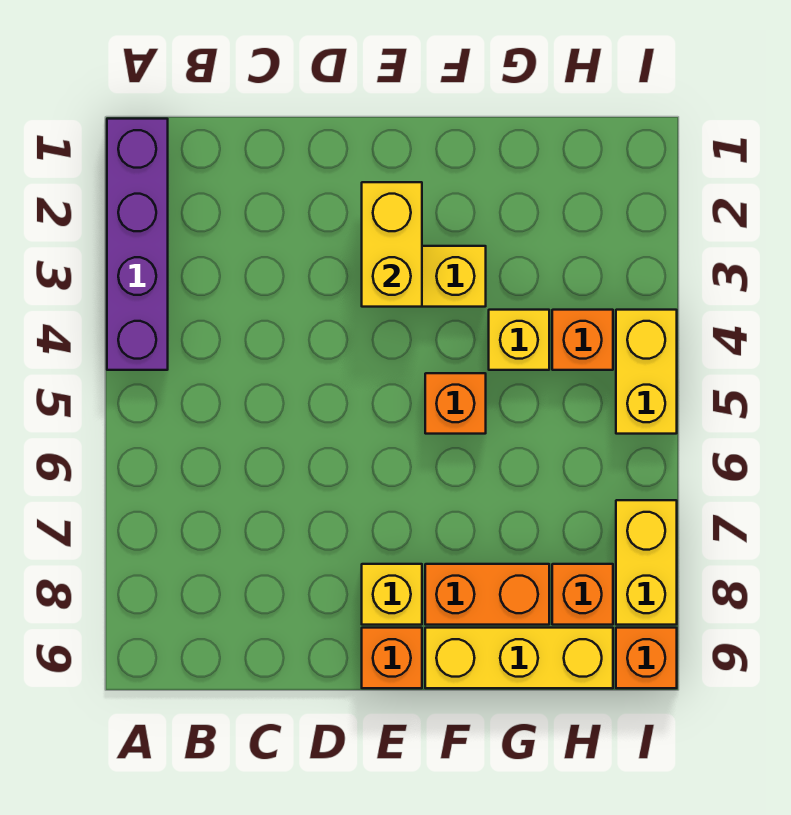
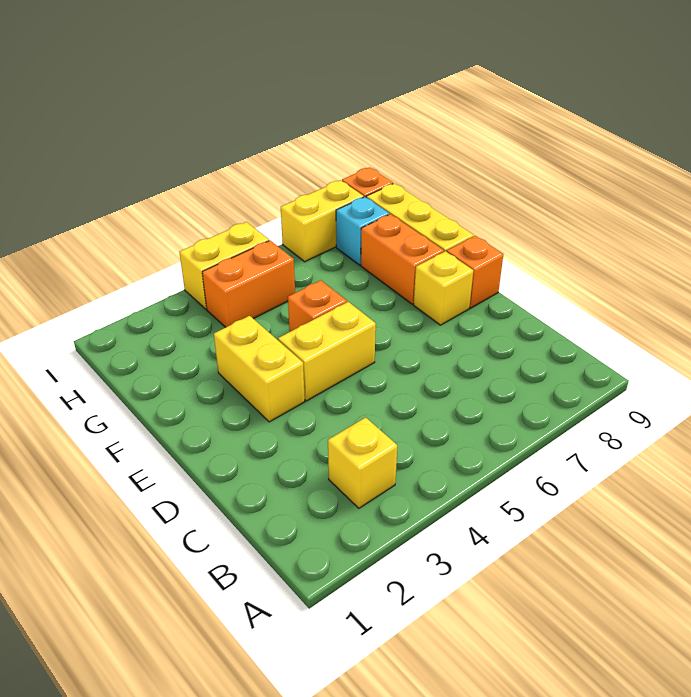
purple 1x4 brick [107,119,168,370] -> none
yellow 1x2 brick [362,182,422,307] -> yellow 1x2 brick moved to [278,302,376,401]
yellow 1x1 brick [489,310,549,370] -> yellow 1x1 brick moved to [328,417,397,508]
orange 1x1 brick [552,310,613,370] -> orange 1x2 brick [202,241,295,327]
orange 1x1 brick [552,564,613,625] -> cyan 1x1 brick [336,197,389,265]

